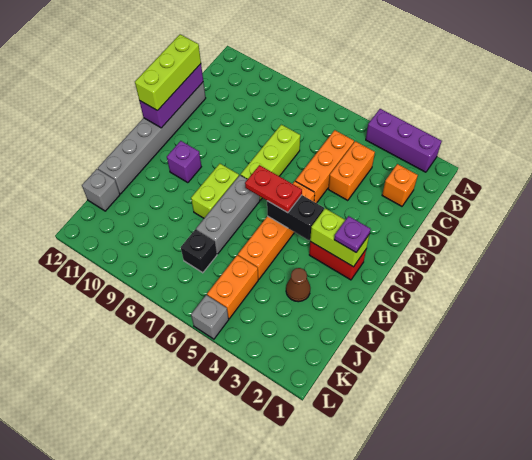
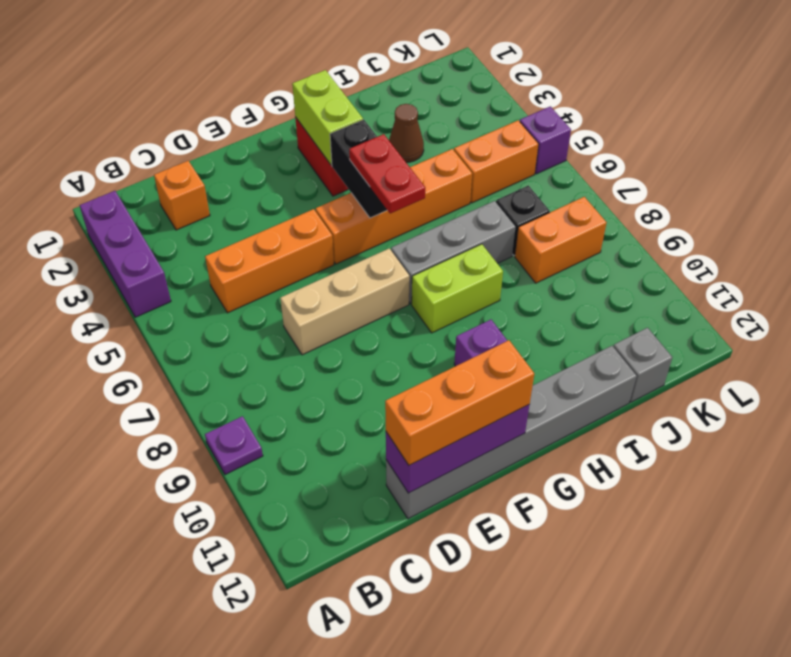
orange 1x2 brick [328,141,375,201] -> orange 1x2 brick moved to [515,197,607,283]
lime 1x3 brick [241,125,300,200] -> tan 1x3 brick [280,248,409,355]
lime 1x3 brick [135,34,201,110] -> orange 1x3 brick [385,340,534,465]
purple 1x1 plate [334,216,371,252] -> purple 1x1 plate moved to [205,416,263,475]
grey 1x1 brick [191,295,229,339] -> purple 1x1 brick [520,106,571,174]

